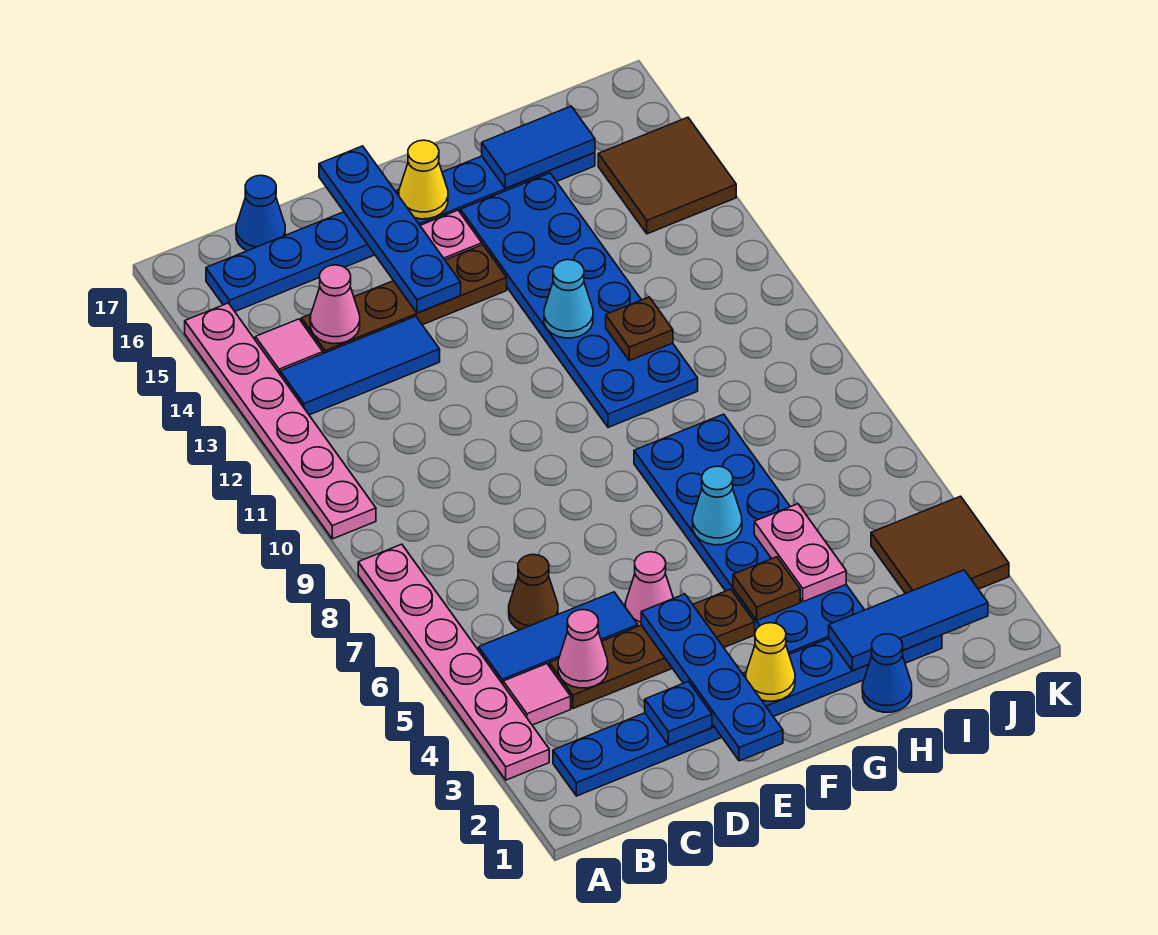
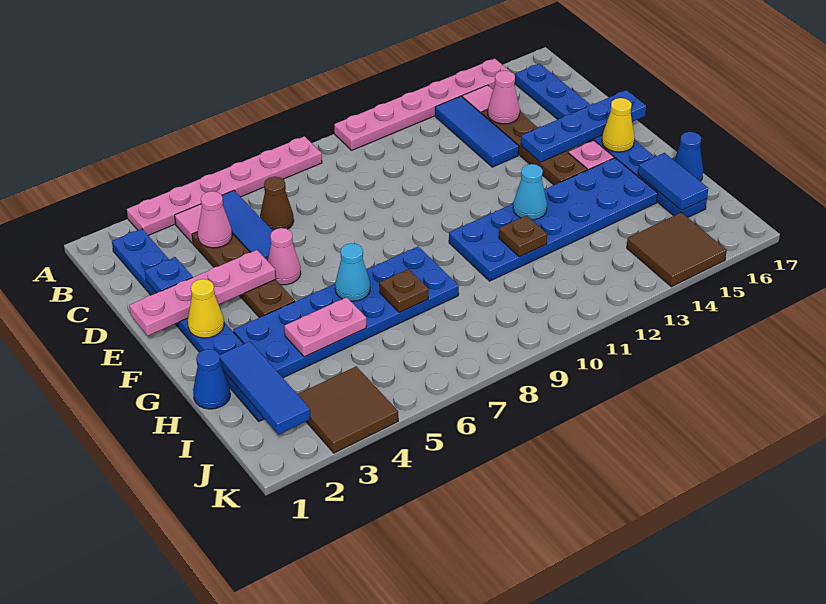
blue 1x1 cone [236,175,285,251] -> blue 1x1 cone moved to [674,132,703,182]
blue 1x4 plate [641,594,783,761] -> pink 1x4 plate [129,250,276,336]
brown 1x1 plate [733,557,800,620] -> brown 1x1 plate moved to [379,269,429,313]

